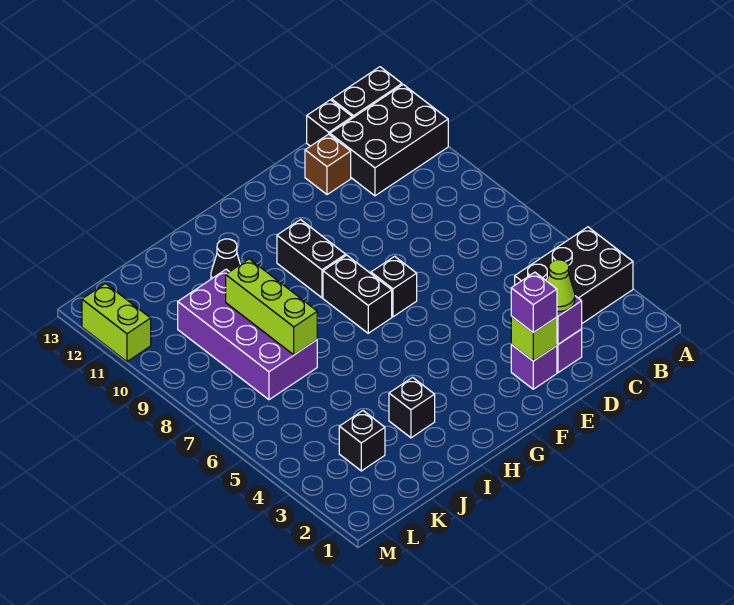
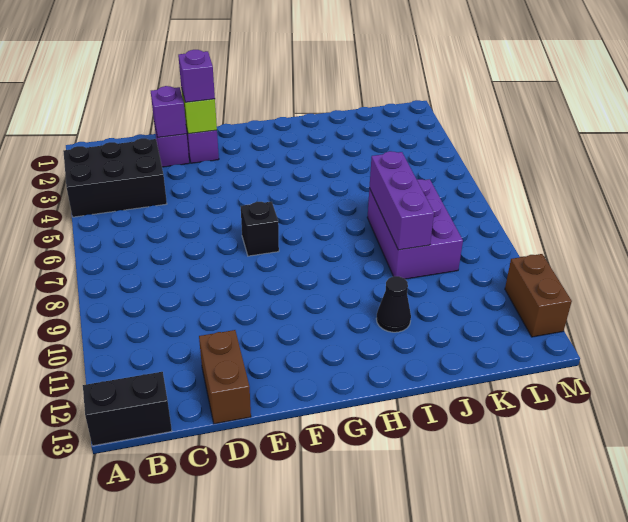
black 2x3 brick [330,85,448,196] -> none
black 1x1 brick [307,100,352,146] -> none
lime 1x1 cone [547,260,575,311] -> none
brown 1x1 brick [305,134,351,195] -> brown 1x2 brick [199,330,251,424]
black 1x2 brick [323,255,392,333] -> none
black 1x2 brick [277,220,346,298] -> none
black 1x1 brick [389,377,435,438] -> none
purple 2x4 brick [178,269,317,400] -> purple 2x3 brick [367,179,463,279]
lime 1x3 brick [226,259,317,355] -> purple 1x3 brick [369,151,434,250]
black 1x1 brick [339,411,385,471] -> none
lime 1x2 brick [82,284,151,362] -> brown 1x2 brick [505,254,572,337]

